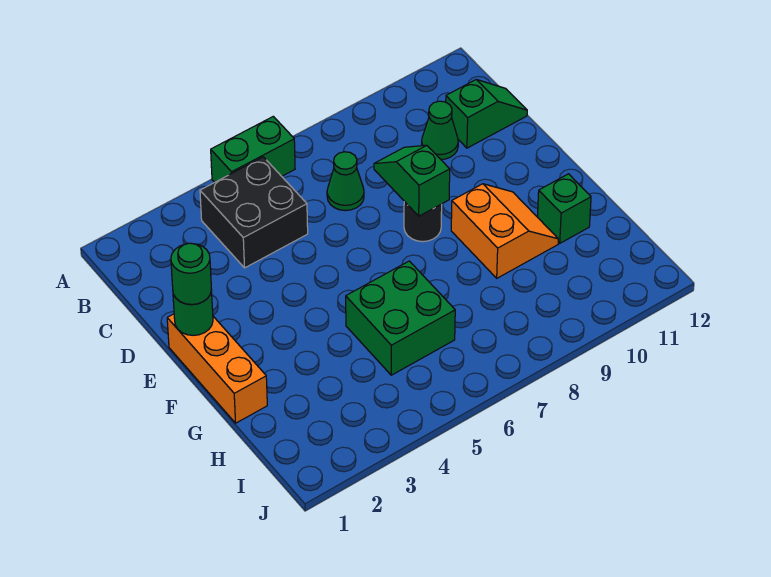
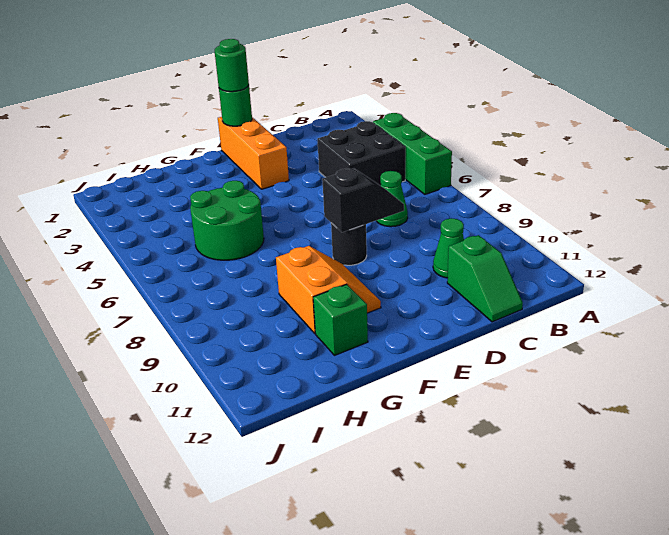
green 1x2 brick [211,116,295,182] -> green 1x3 brick [373,113,452,194]
green 1x2 slope [374,145,450,216] -> black 1x2 slope [322,168,404,232]
orange 1x3 brick [167,314,267,423] -> orange 1x3 brick turned to [218,117,289,189]
orange 2x2 slope [451,184,558,278] -> orange 2x2 slope turned to [276,246,381,333]
green 2x2 brick [346,261,455,375] -> green 2x2 round brick [190,181,264,260]

